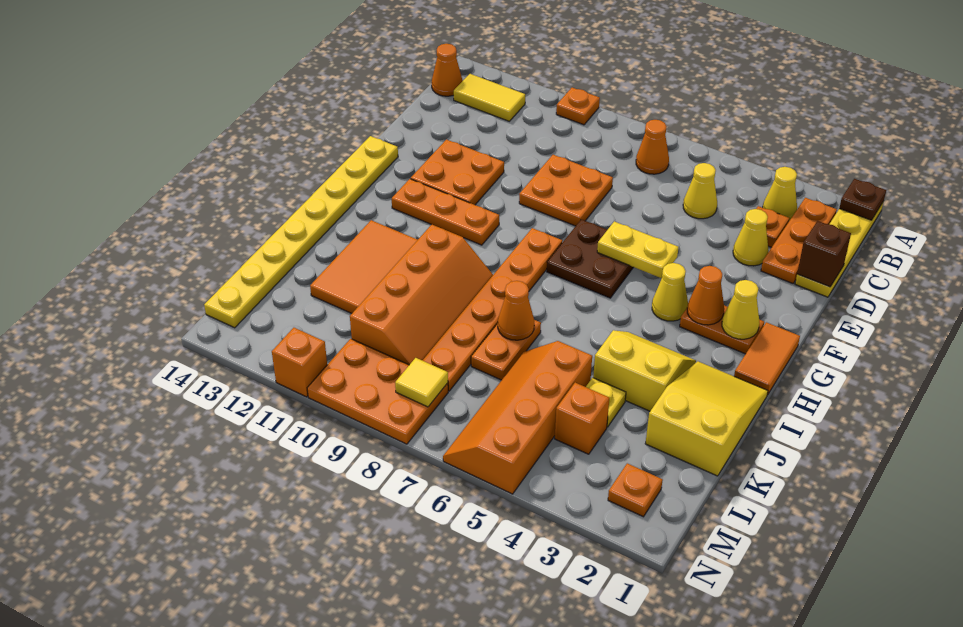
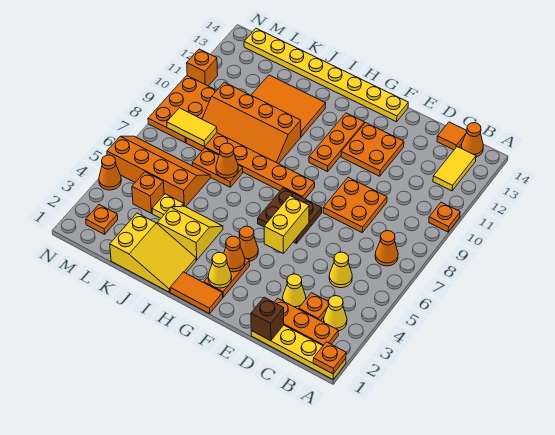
brown 1x1 plate [839,179,886,220] -> orange 1x1 plate [313,342,346,374]
none -> orange 1x1 tile [437,122,467,150]
yellow 1x2 plate [597,221,679,278] -> yellow 1x2 brick [264,196,309,253]
yellow 1x1 cone [652,263,688,321] -> orange 1x1 cone [239,226,258,261]
yellow 2x2 slope [593,330,696,411] -> yellow 2x2 slope turned to [157,206,223,260]
yellow 1x1 tile [395,358,448,407] -> yellow 1x2 tile [167,108,217,147]
none -> orange 1x1 cone [99,155,121,190]

